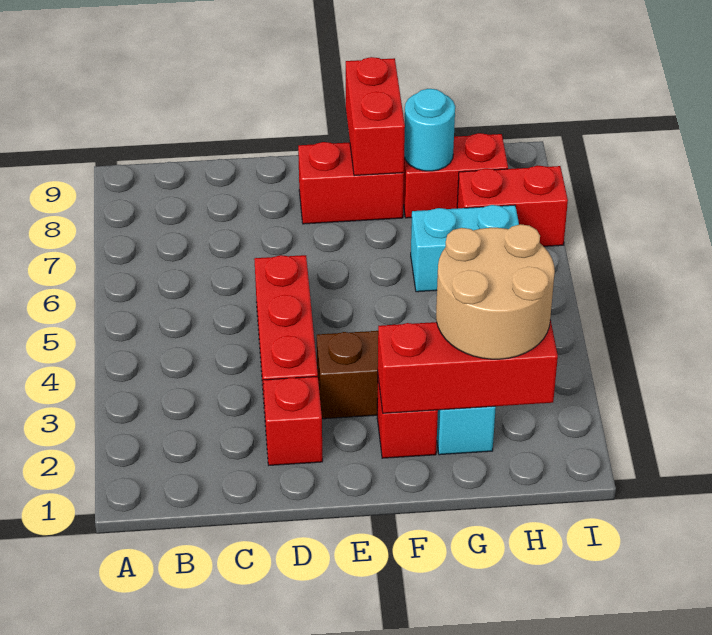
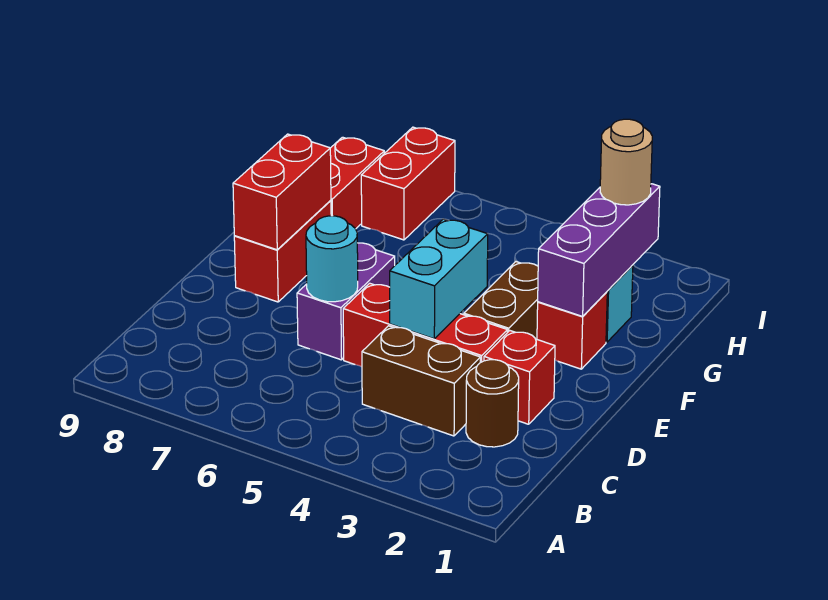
none -> brown 1x1 round brick [466,360,519,447]
none -> brown 1x2 brick [362,326,481,436]
none -> purple 1x2 brick [297,243,395,360]
red 1x3 brick [378,319,558,413] -> purple 1x3 brick [538,184,660,316]
red 1x2 brick [346,57,405,176] -> red 1x2 brick turned to [233,134,331,250]
tan 2x2 round brick [436,224,555,359] -> tan 1x1 round brick [600,119,652,205]
cyan 1x2 brick [411,205,519,292] -> cyan 1x2 brick moved to [390,219,488,339]
cyan 1x1 round brick [404,89,455,171] -> cyan 1x1 round brick moved to [306,216,358,302]

